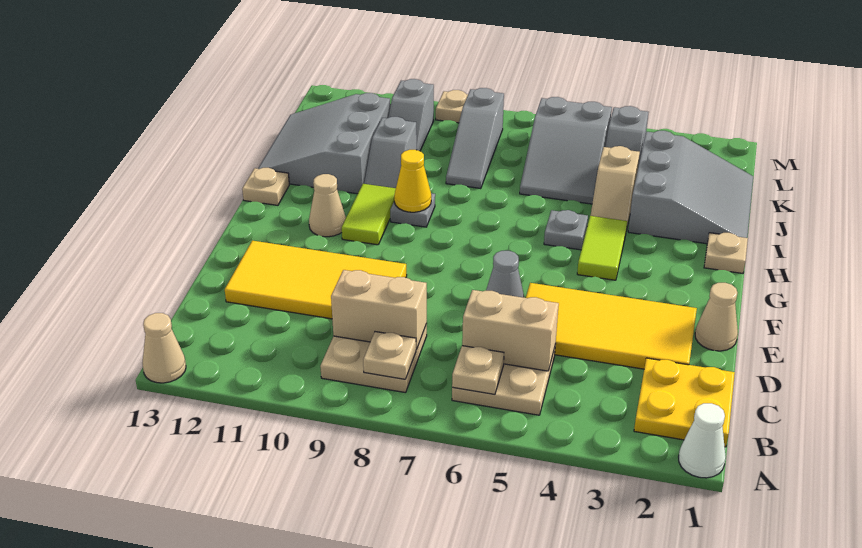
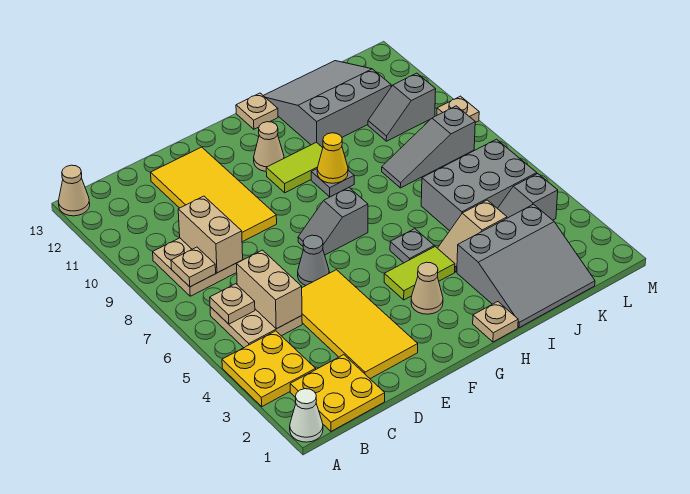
none -> yellow 2x2 plate [222,331,316,406]
tan 1x1 cone [695,283,738,351] -> tan 1x1 cone moved to [411,262,443,314]
grey 1x2 slope [364,117,417,188] -> grey 1x2 slope moved to [298,188,368,255]
grey 2x3 slope [520,97,612,204] -> grey 2x3 brick [421,139,537,231]

